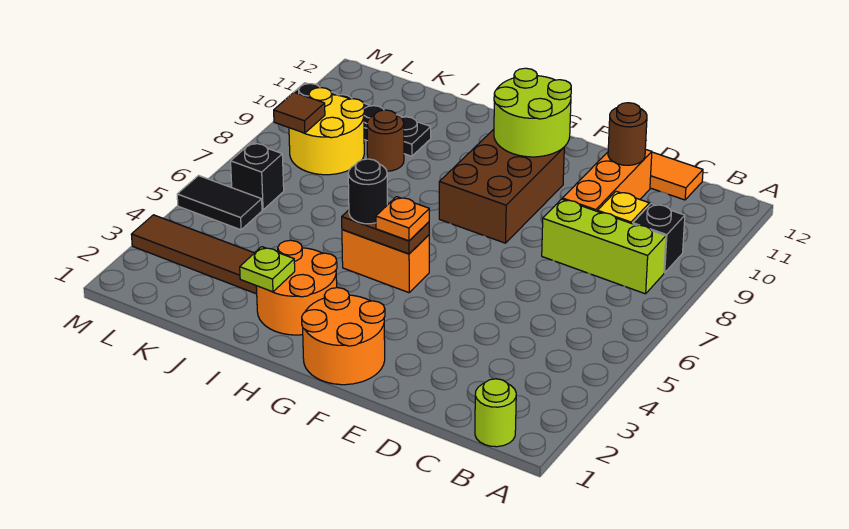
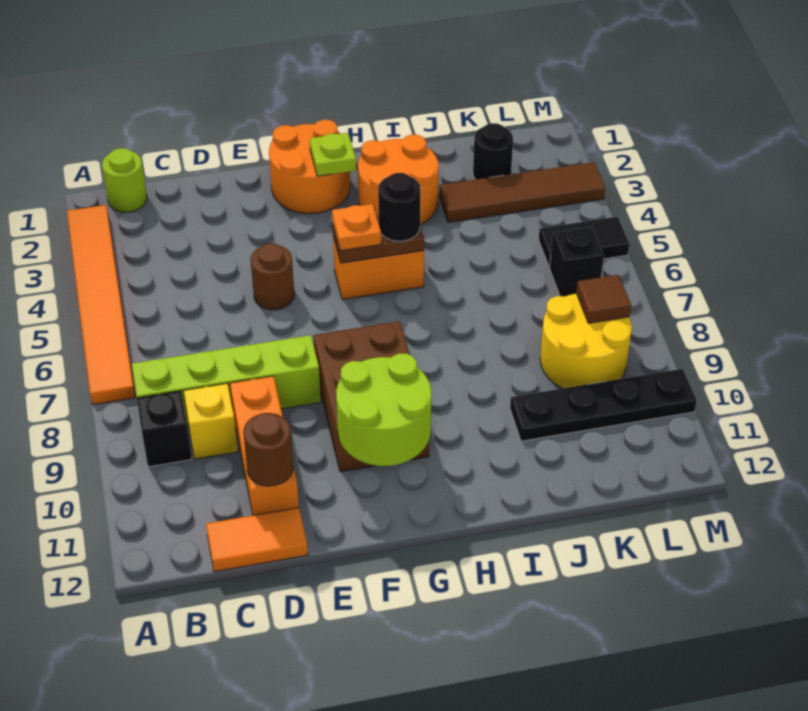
none -> orange 1x6 tile [67,205,135,405]
lime 1x3 brick [542,199,666,294] -> lime 1x4 brick [132,335,321,424]
lime 1x1 plate [240,247,295,292] -> lime 1x1 plate moved to [310,133,356,176]
brown 1x1 round brick [367,110,404,171] -> brown 1x1 round brick moved to [251,243,294,310]
none -> black 1x1 round brick [473,123,513,179]

